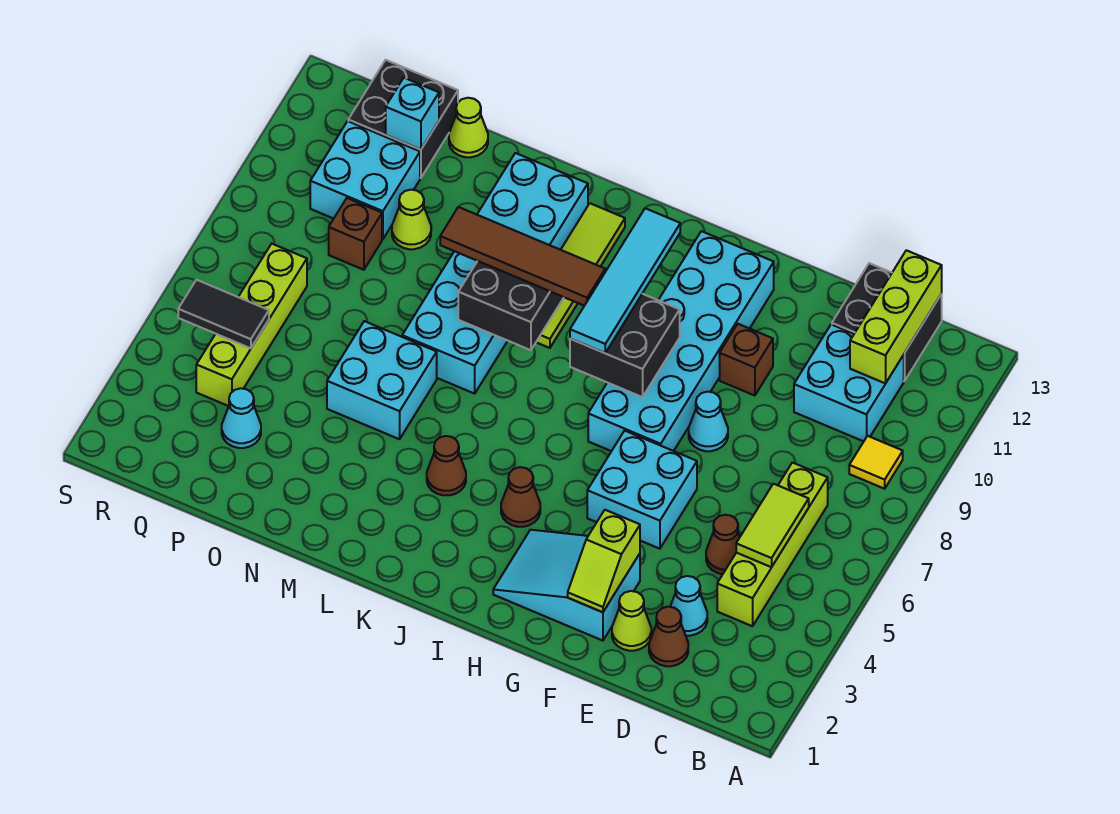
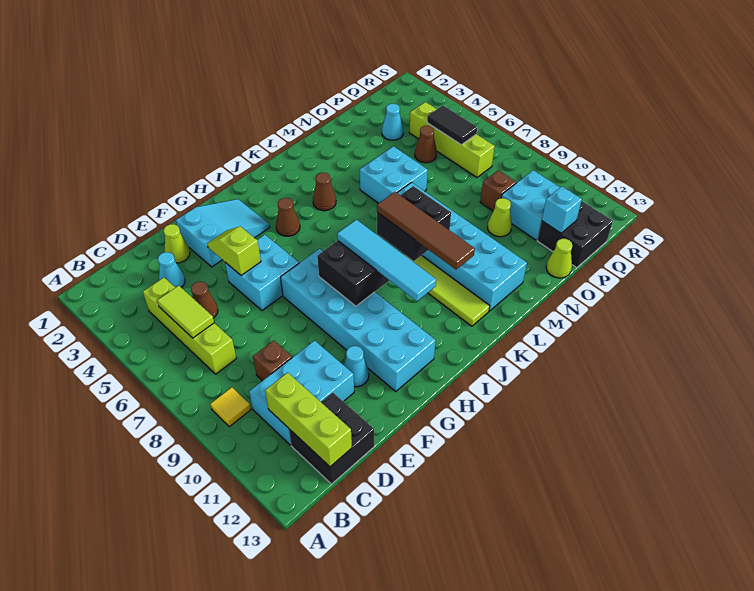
cyan 2x2 brick [794,324,904,441] -> cyan 2x3 brick [249,341,354,445]
brown 1x1 cone [649,607,688,666] -> brown 1x1 cone moved to [415,126,437,163]
lime 1x2 slope [568,510,640,612] -> lime 1x2 slope moved to [207,226,261,275]
cyan 1x1 cone [689,392,728,451] -> cyan 1x1 cone moved to [344,346,369,387]
brown 1x1 brick [720,324,773,396] -> brown 1x1 brick moved to [253,341,292,381]
brown 1x4 tile [440,207,605,306] -> brown 1x4 tile turned to [377,192,475,270]
black 1x2 tile [178,280,269,348] -> black 1x2 tile turned to [427,105,477,145]

